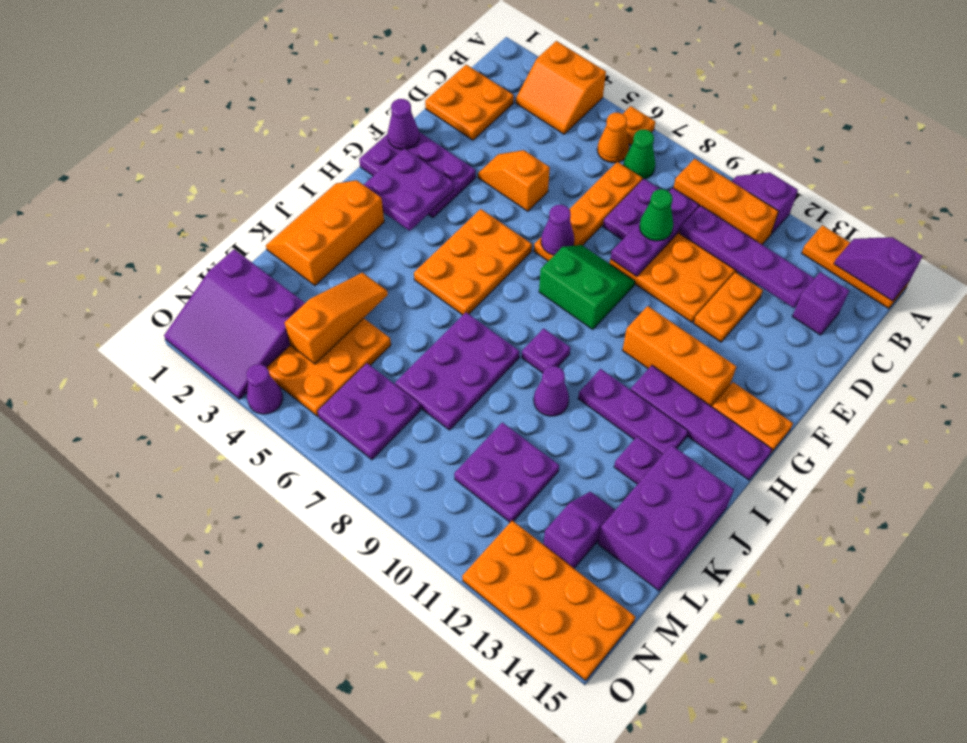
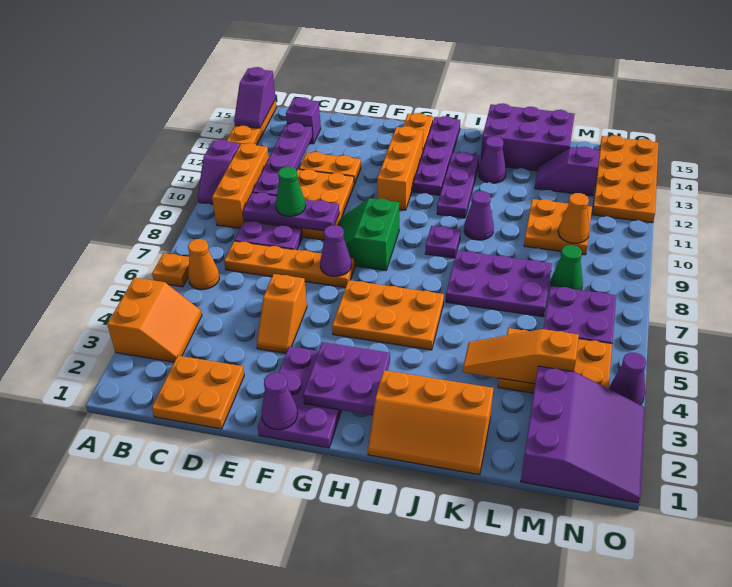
green 1x1 cone [624,129,655,179] -> green 1x1 cone moved to [551,245,583,290]
purple 1x1 plate [614,436,663,484] -> purple 1x1 cone [478,136,506,183]
purple 2x2 plate [454,422,559,522] -> orange 2x2 plate [524,199,592,255]
none -> orange 1x1 cone [558,193,590,243]

